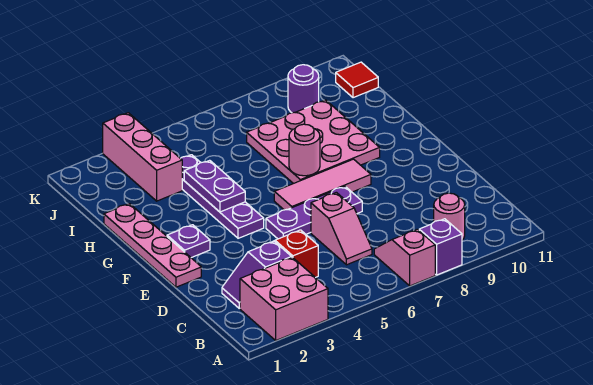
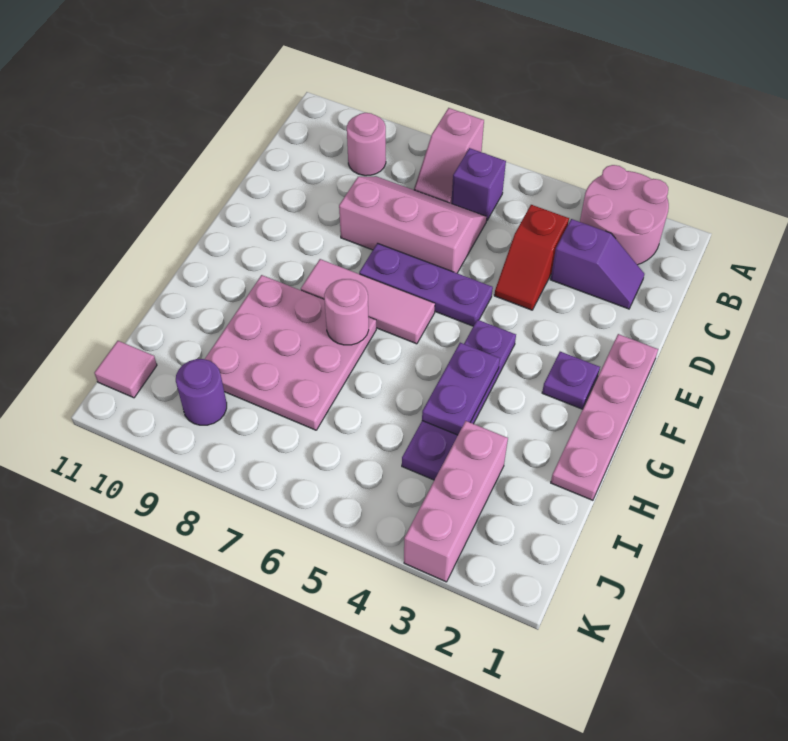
pink 2x2 brick [240,257,328,340] -> pink 2x2 round brick [580,165,669,265]
purple 1x1 brick [419,219,462,275] -> purple 1x1 brick moved to [451,148,506,221]
pink 1x2 slope [311,192,372,265] -> pink 2x3 slope [339,176,487,273]
red 1x1 tile [336,62,378,98] -> pink 1x1 tile [94,341,157,398]

